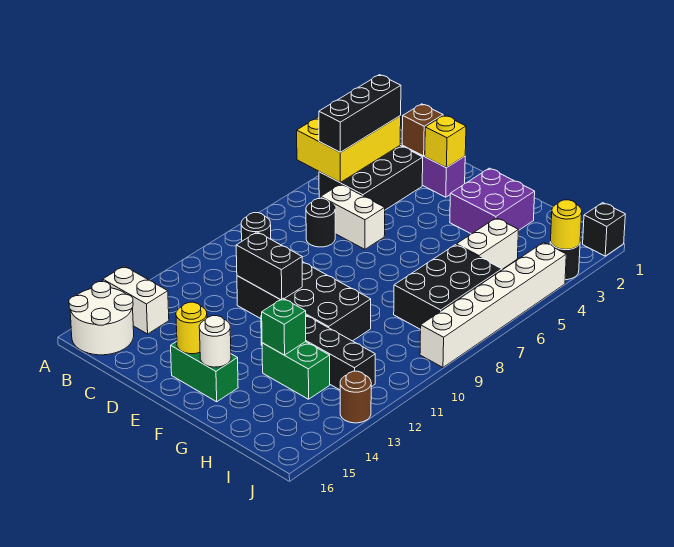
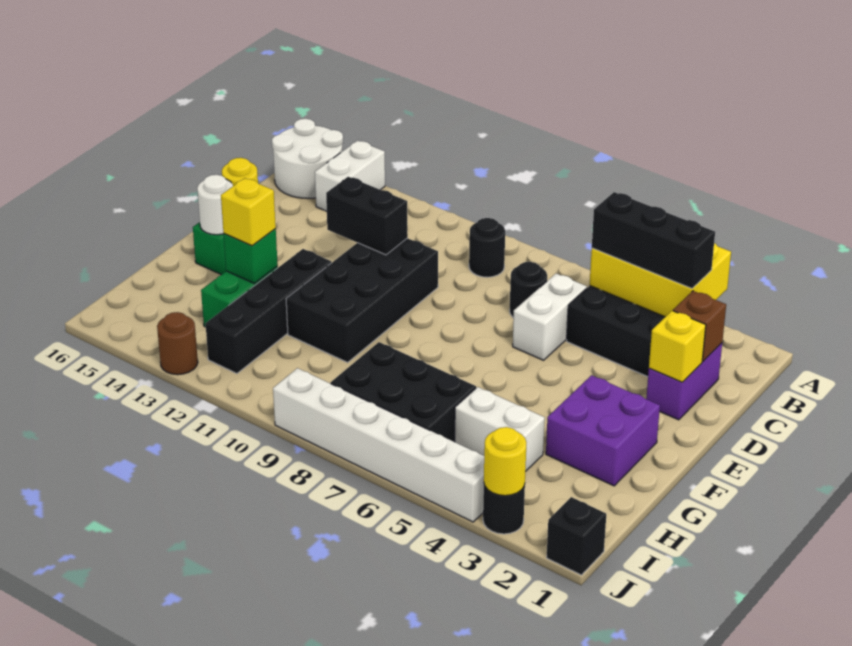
black 1x2 brick [236,232,302,300] -> black 1x2 brick turned to [326,177,408,255]
none -> yellow 1x1 brick [221,178,276,246]

